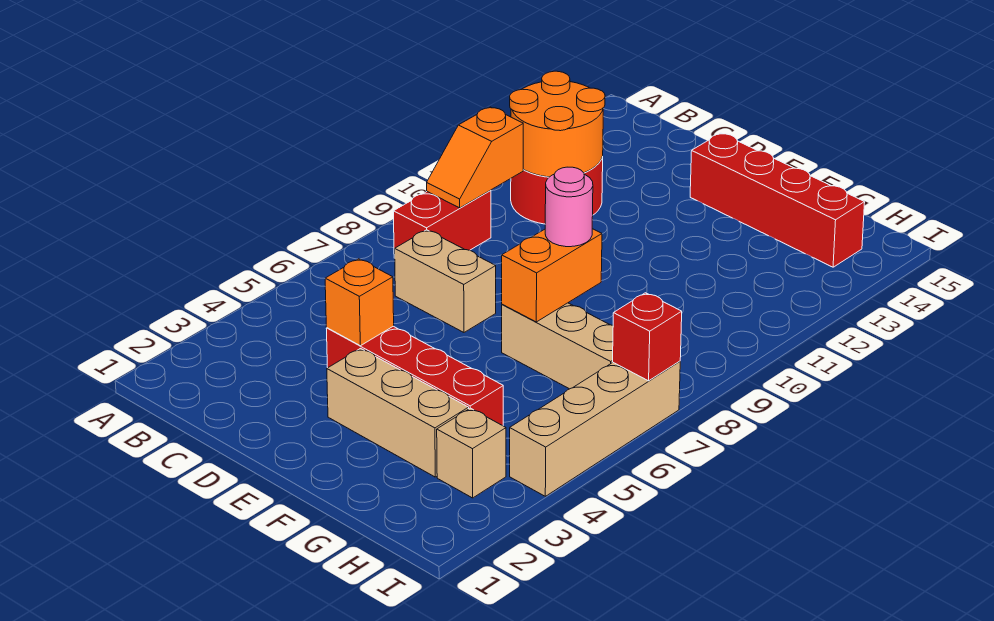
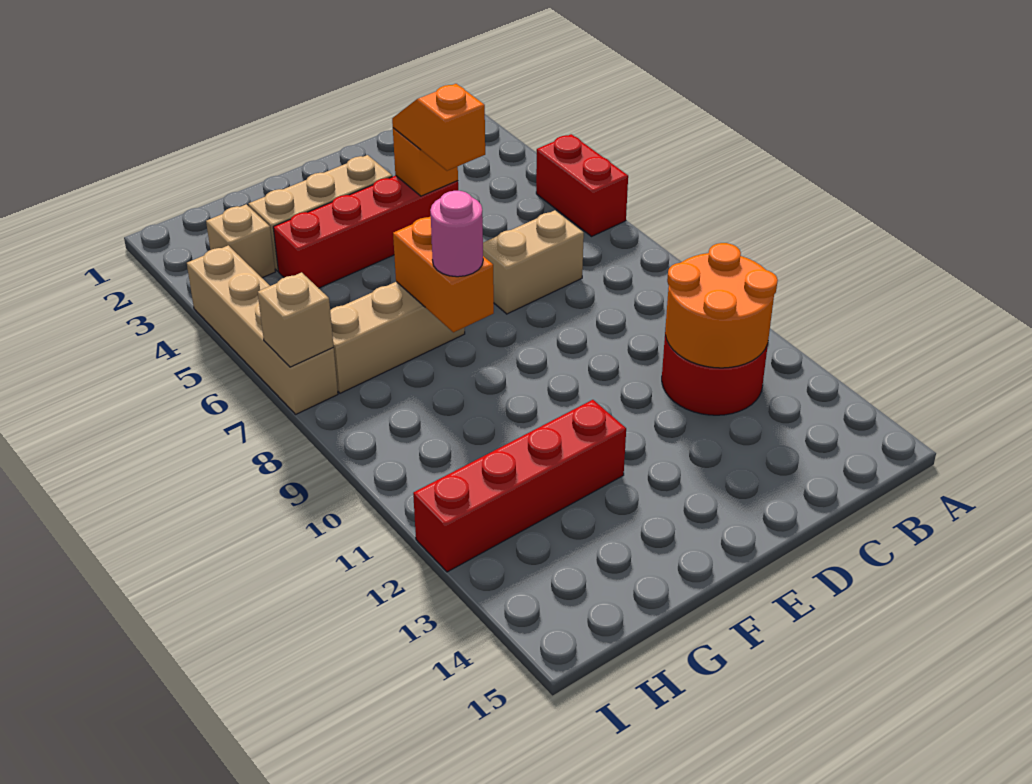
red 1x2 brick [394,190,491,258] -> red 1x2 brick moved to [536,134,628,236]
orange 1x2 slope [427,107,523,208] -> orange 1x2 slope moved to [392,84,485,171]
red 1x4 brick [690,133,865,267] -> red 1x4 brick moved to [413,400,626,572]
red 1x1 brick [613,293,682,381] -> tan 1x1 brick [258,272,334,367]

